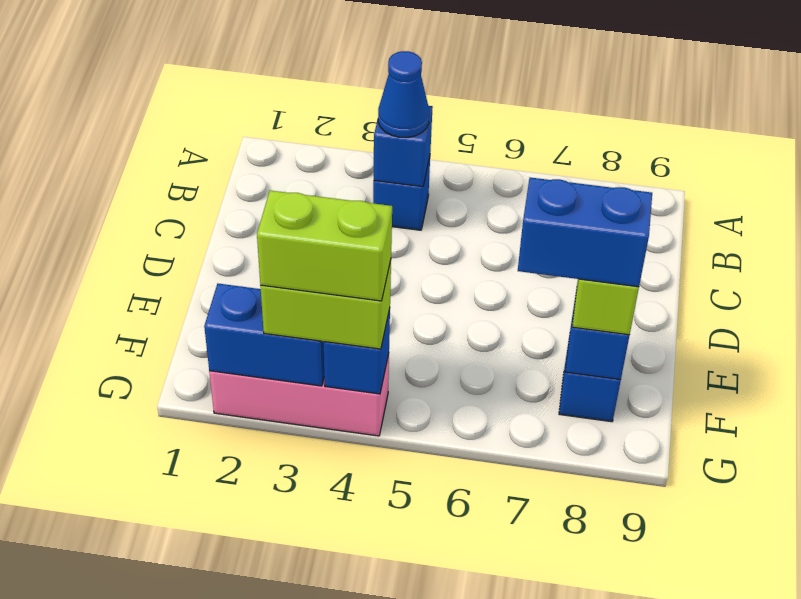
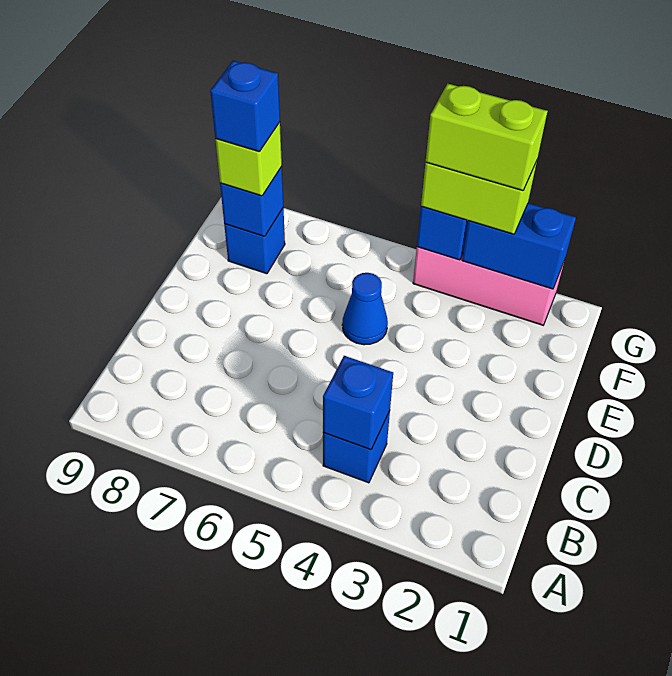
blue 1x1 cone [378,51,429,137] -> blue 1x1 cone moved to [342,273,388,345]
blue 1x2 brick [518,178,652,287] -> blue 1x1 brick [210,61,280,152]

